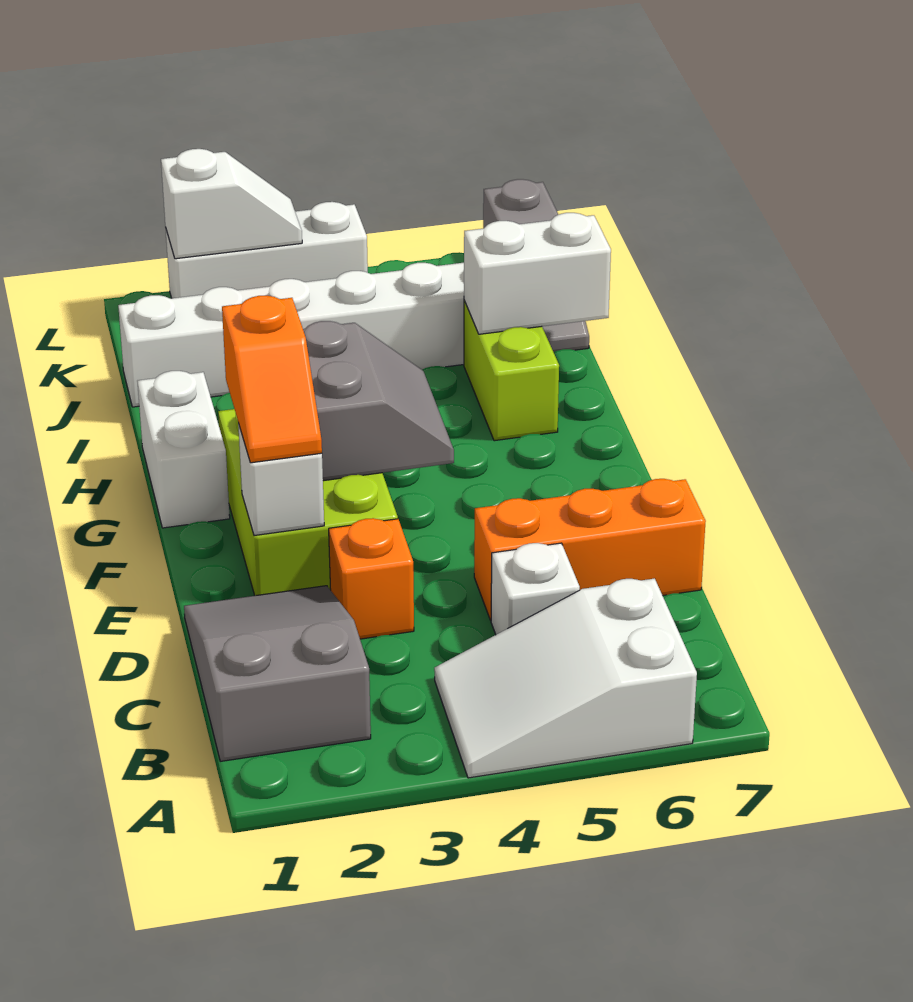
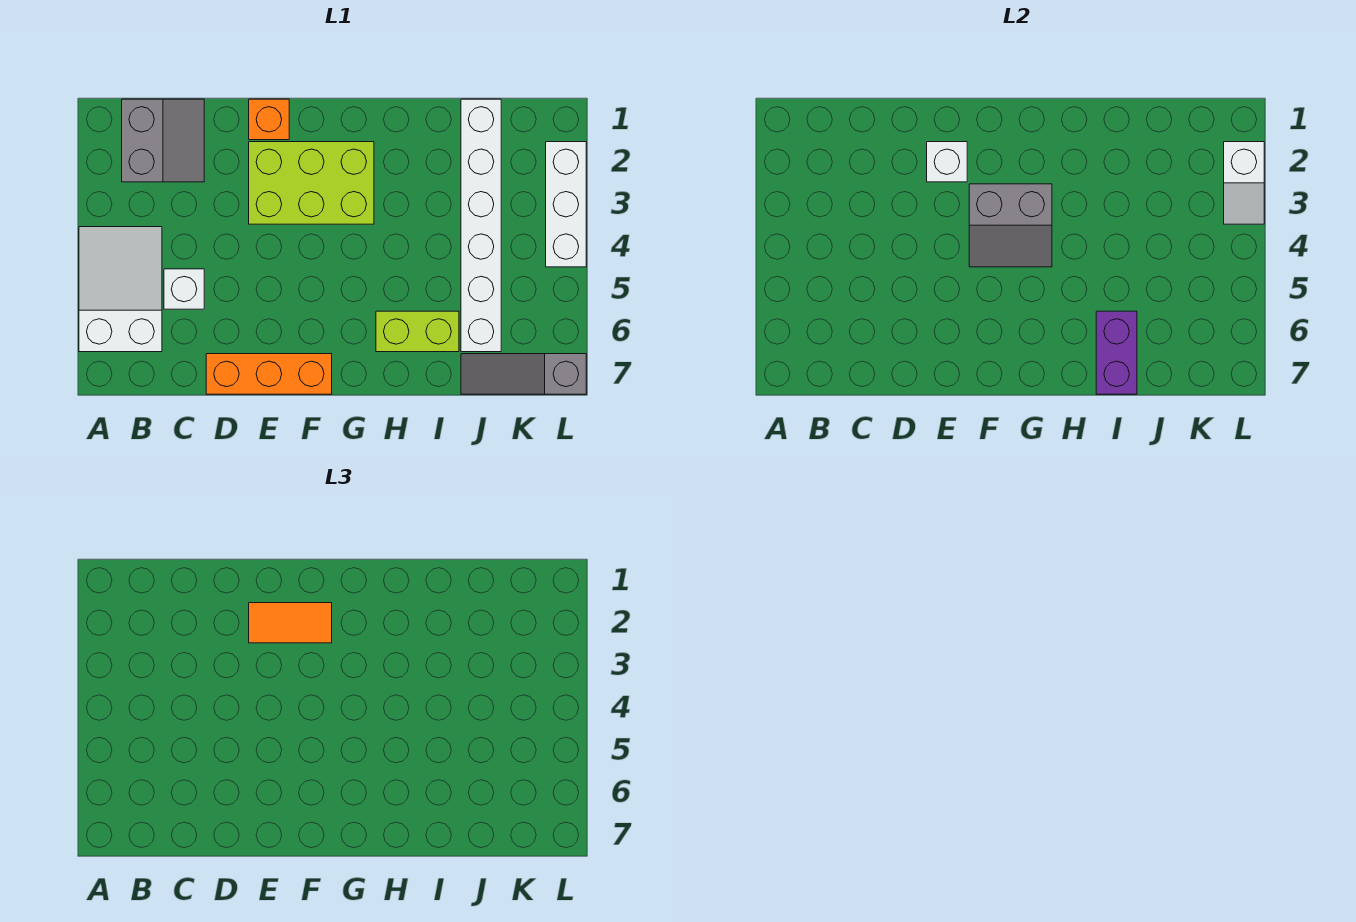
grey 2x3 slope [184,586,371,761] -> grey 2x2 slope [122,99,204,182]
orange 1x1 brick [329,518,414,639] -> orange 1x1 brick moved to [249,99,289,140]
orange 1x3 brick [474,479,706,620] -> orange 1x3 brick turned to [206,354,332,394]
orange 1x2 slope [222,296,322,463] -> orange 1x2 tile [249,603,332,643]
white 1x2 brick [137,371,230,528] -> none
white 1x2 brick [464,213,611,334] -> purple 1x2 brick [1096,311,1137,394]

